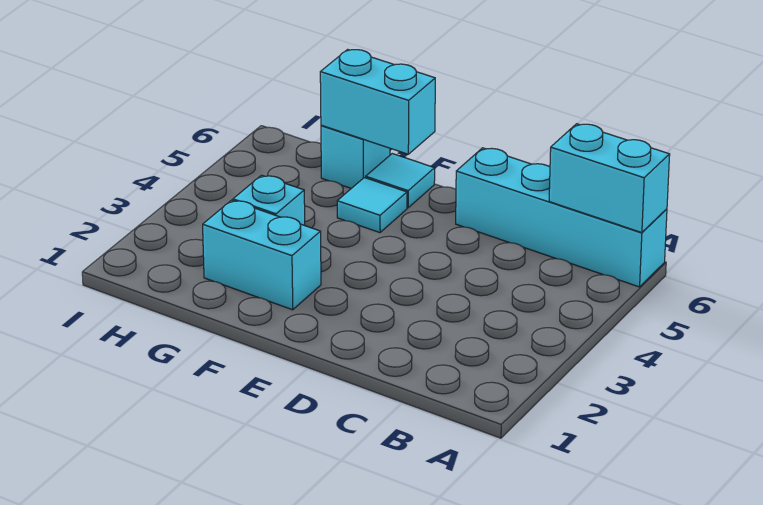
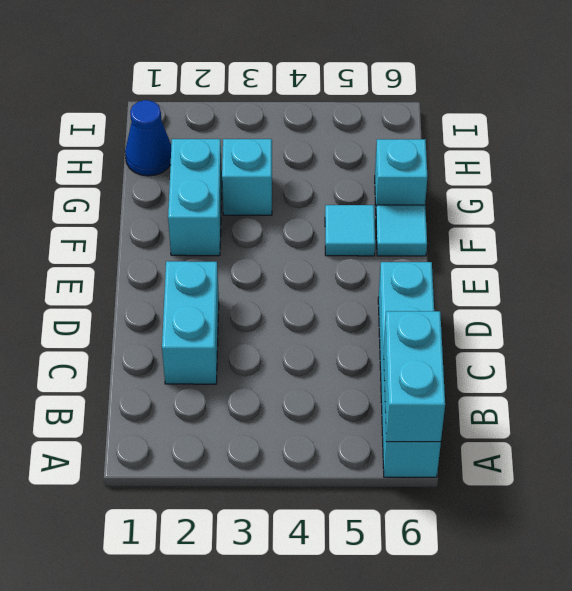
cyan 1x2 brick [320,50,435,154] -> cyan 1x2 brick moved to [162,261,219,384]
none -> blue 1x1 cone [125,100,171,176]

